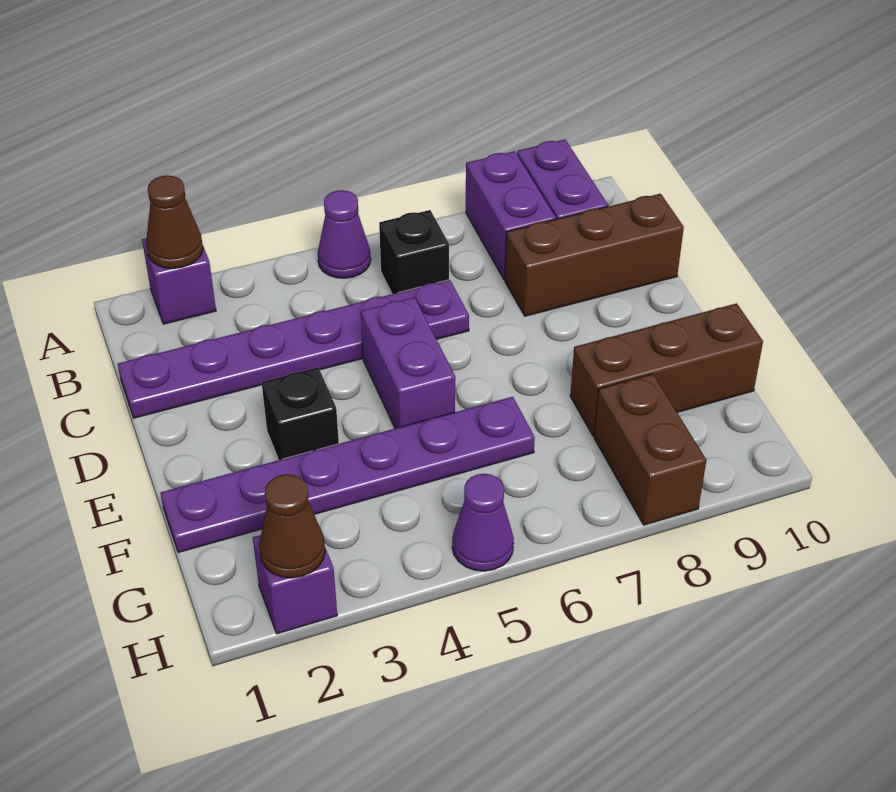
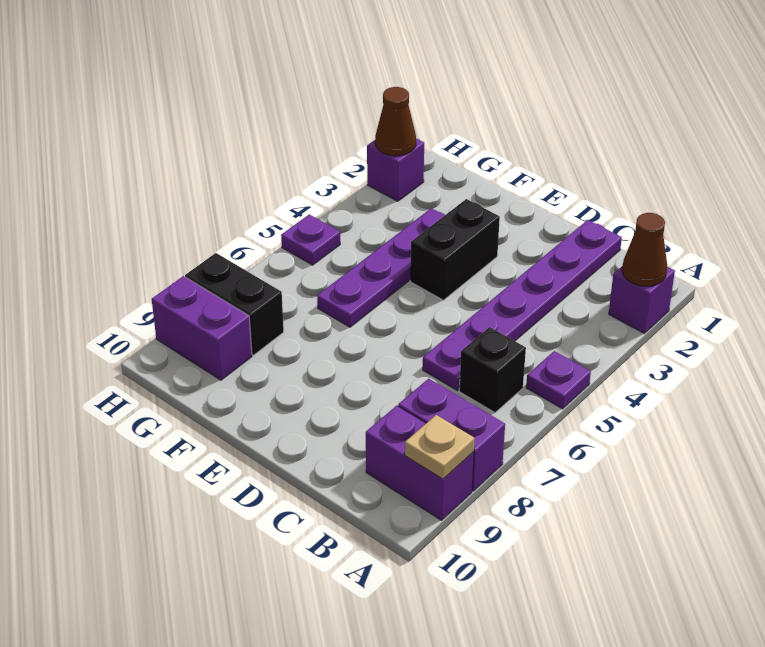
purple 1x1 cone [318,190,371,278] -> purple 1x1 plate [526,351,591,409]
none -> tan 1x1 plate [405,415,474,479]
brown 1x3 brick [505,194,684,316] -> none
purple 1x2 brick [361,297,455,428] -> purple 1x2 brick moved to [152,276,252,380]
black 1x1 brick [262,367,339,460] -> black 1x2 brick [410,199,500,300]
purple 1x6 plate [161,397,535,553] -> purple 1x4 plate [317,208,445,327]
brown 1x3 brick [570,303,763,436] -> none
brown 1x2 brick [594,374,706,525] -> black 1x2 brick [185,253,284,355]
purple 1x1 cone [452,474,514,571] -> purple 1x1 plate [281,214,340,265]

